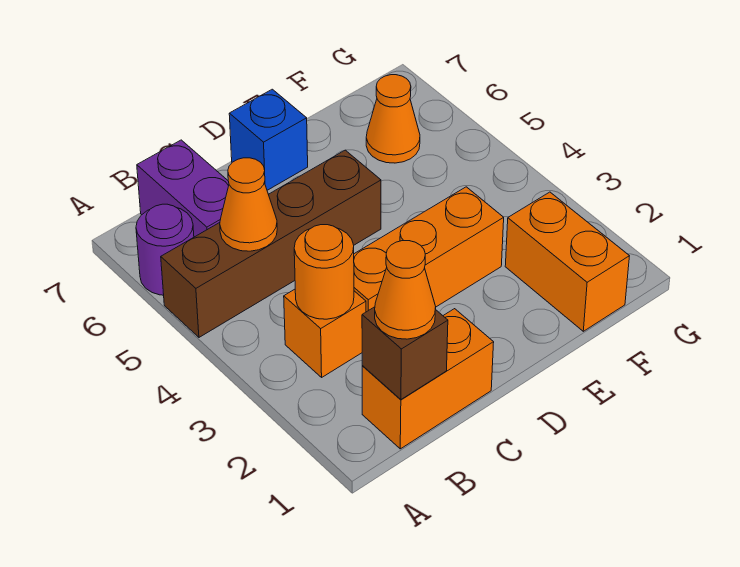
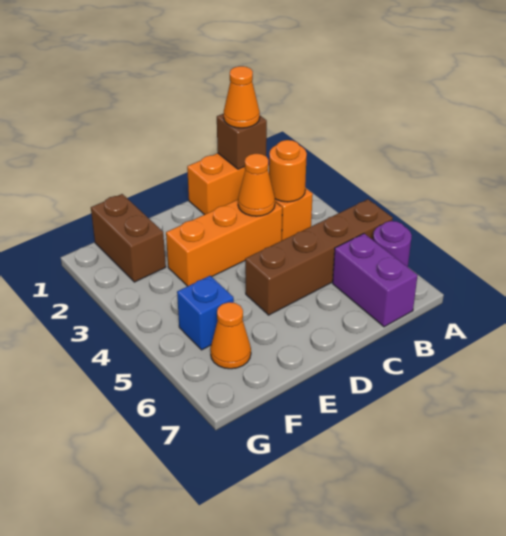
orange 1x1 cone [220,158,277,251] -> orange 1x1 cone moved to [238,154,275,216]
blue 1x1 brick [229,89,308,190] -> blue 1x1 brick moved to [177,276,234,350]
orange 1x2 brick [505,192,629,331] -> brown 1x2 brick [91,194,166,282]

